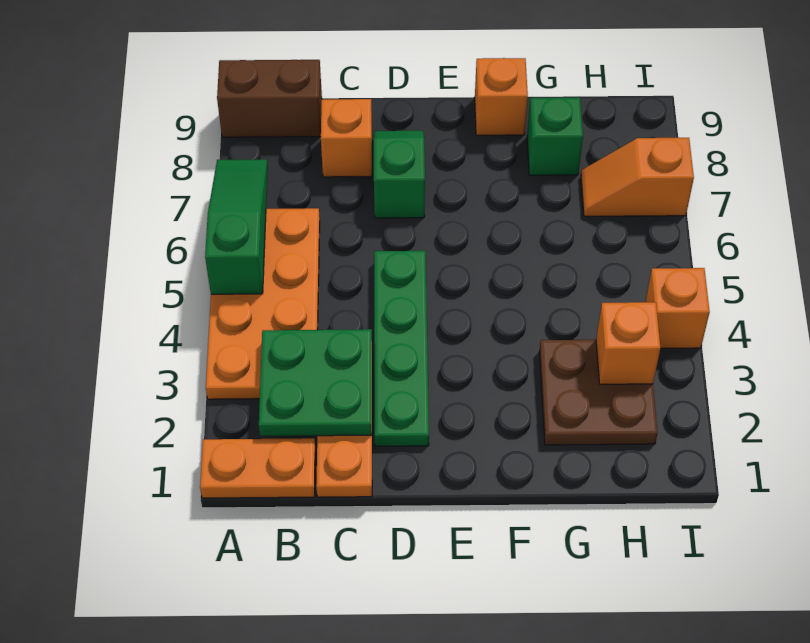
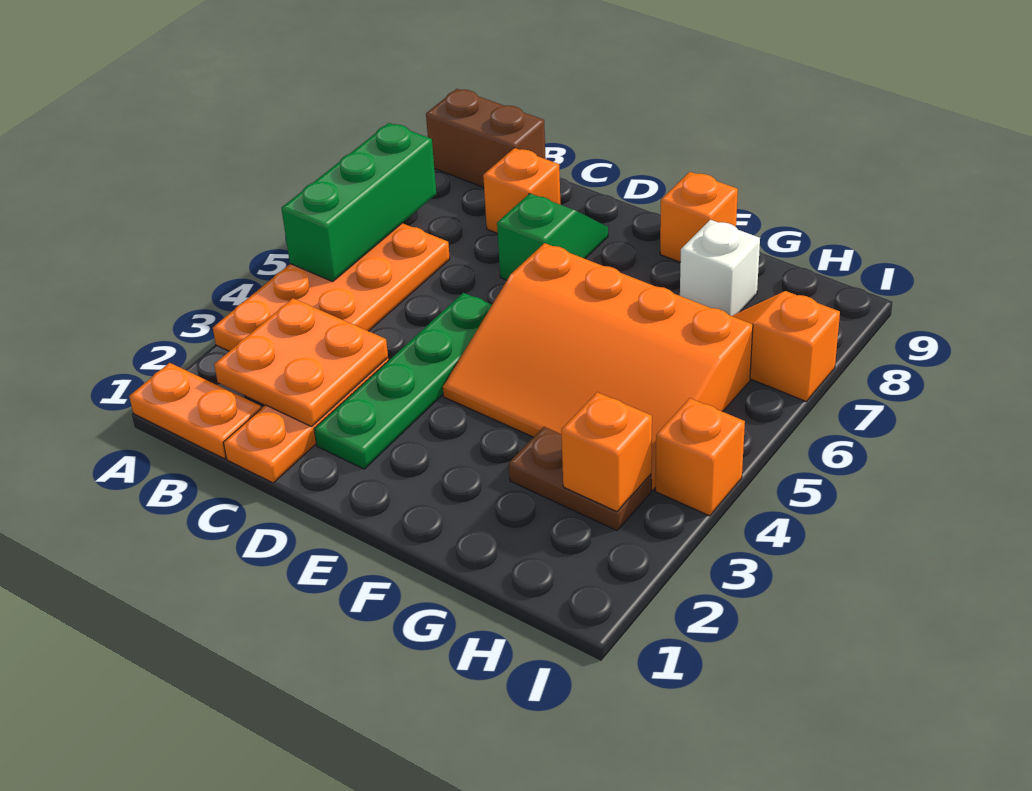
green 1x3 slope [205,159,268,294] -> green 1x3 brick [281,123,436,281]
green 2x2 plate [259,329,372,436] -> orange 2x2 plate [214,298,388,427]
none -> orange 3x4 slope [443,243,753,490]
brown 2x2 plate [539,340,658,445] -> brown 1x2 plate [509,427,651,530]
green 1x1 brick [527,97,583,175] -> white 1x1 brick [680,220,760,316]

